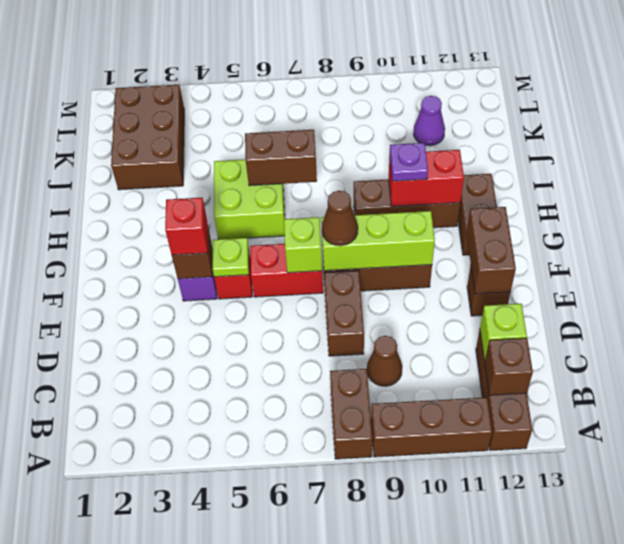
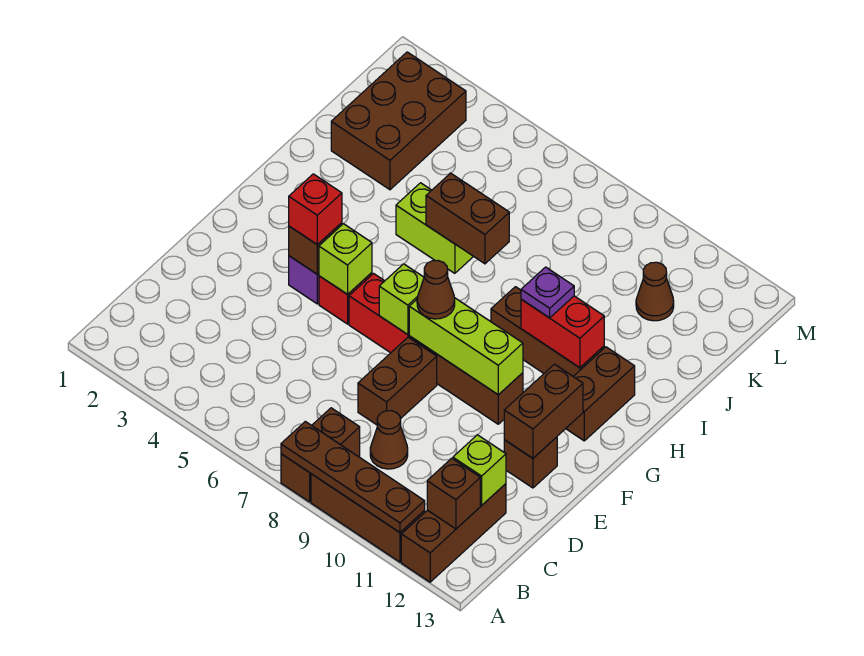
none -> brown 1x4 plate [281,421,425,532]
lime 1x1 plate [212,238,249,277] -> lime 1x1 brick [319,224,372,294]
lime 2x2 brick [214,160,285,239] -> lime 1x2 brick [396,183,474,273]
purple 1x1 cone [414,96,445,146] -> brown 1x1 cone [636,262,674,321]

